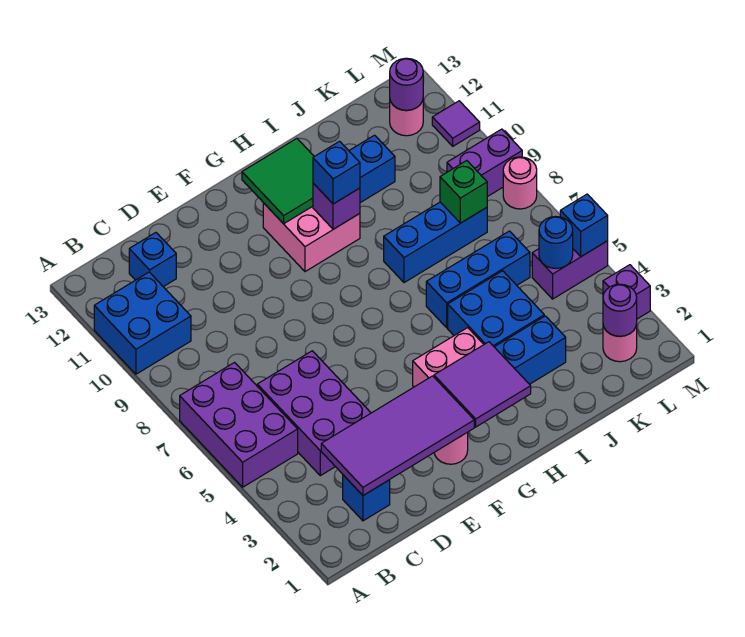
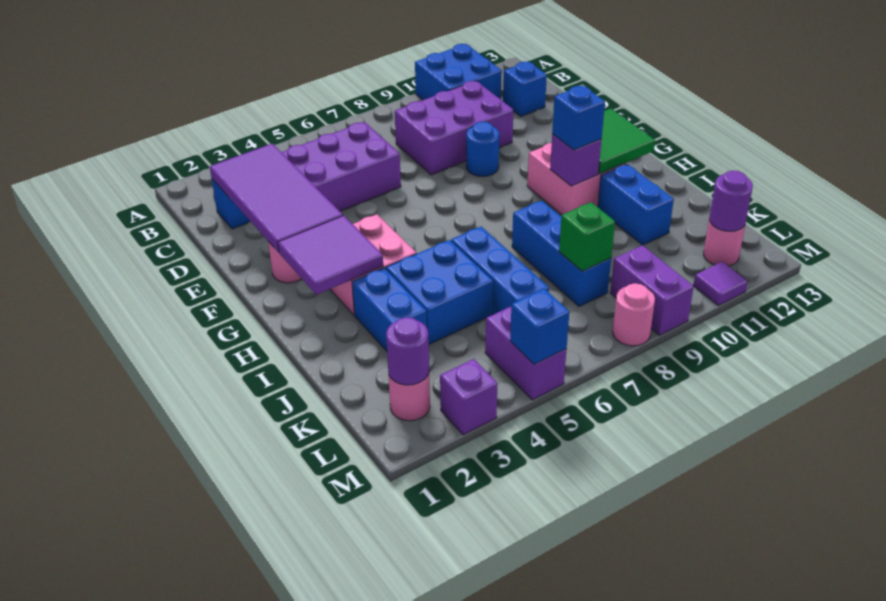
purple 2x3 brick [180,363,298,487] -> purple 2x3 brick moved to [395,81,513,175]
blue 1x1 round brick [539,217,573,268] -> blue 1x1 round brick moved to [466,122,499,176]

